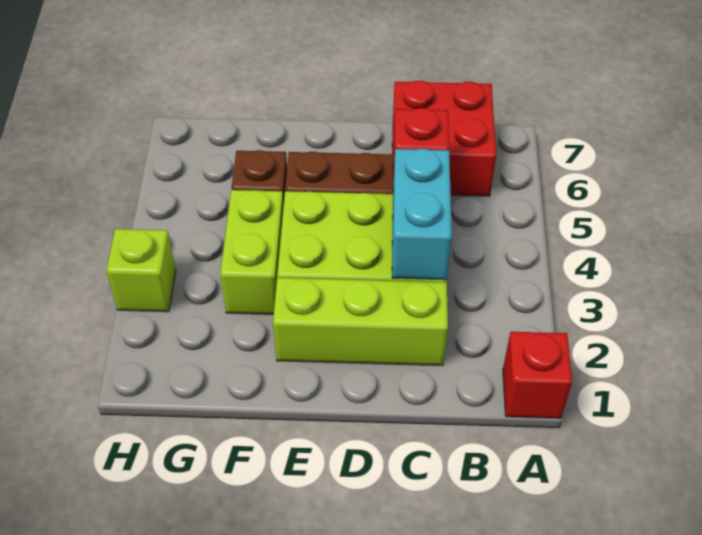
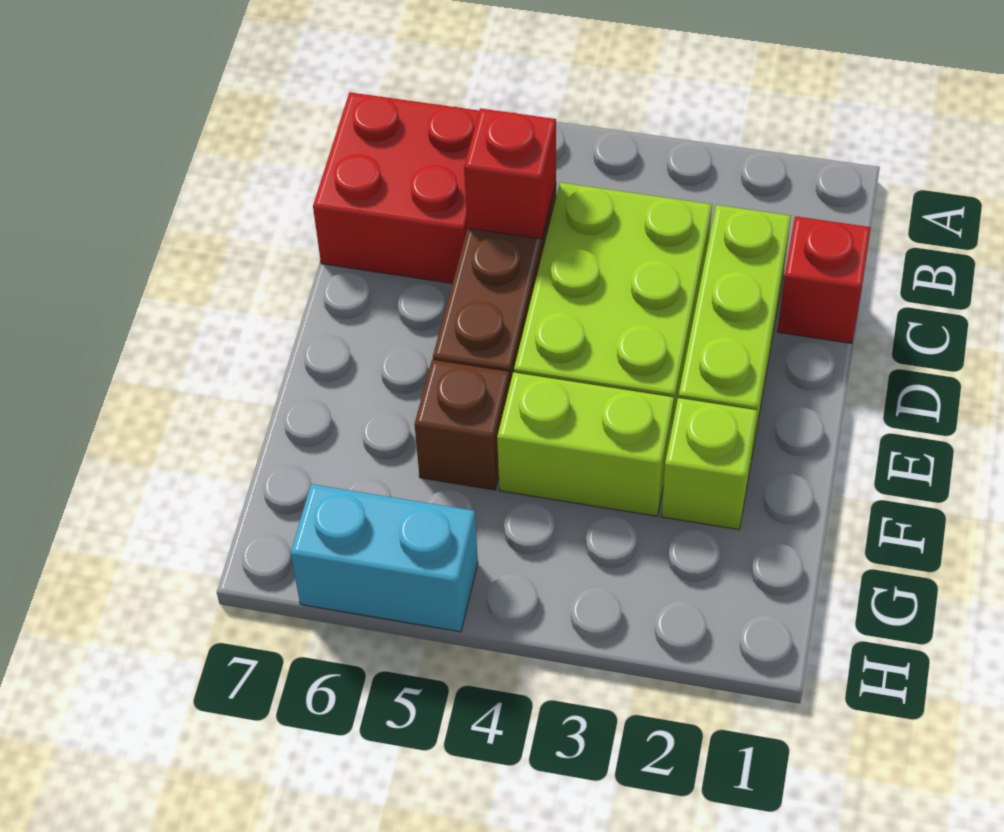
red 1x1 brick [503,332,572,418] -> red 1x1 brick moved to [777,216,871,344]
cyan 1x2 brick [392,149,452,280] -> cyan 1x2 brick moved to [291,484,478,632]
lime 1x1 brick [106,229,176,312] -> lime 1x1 brick moved to [661,398,758,530]

